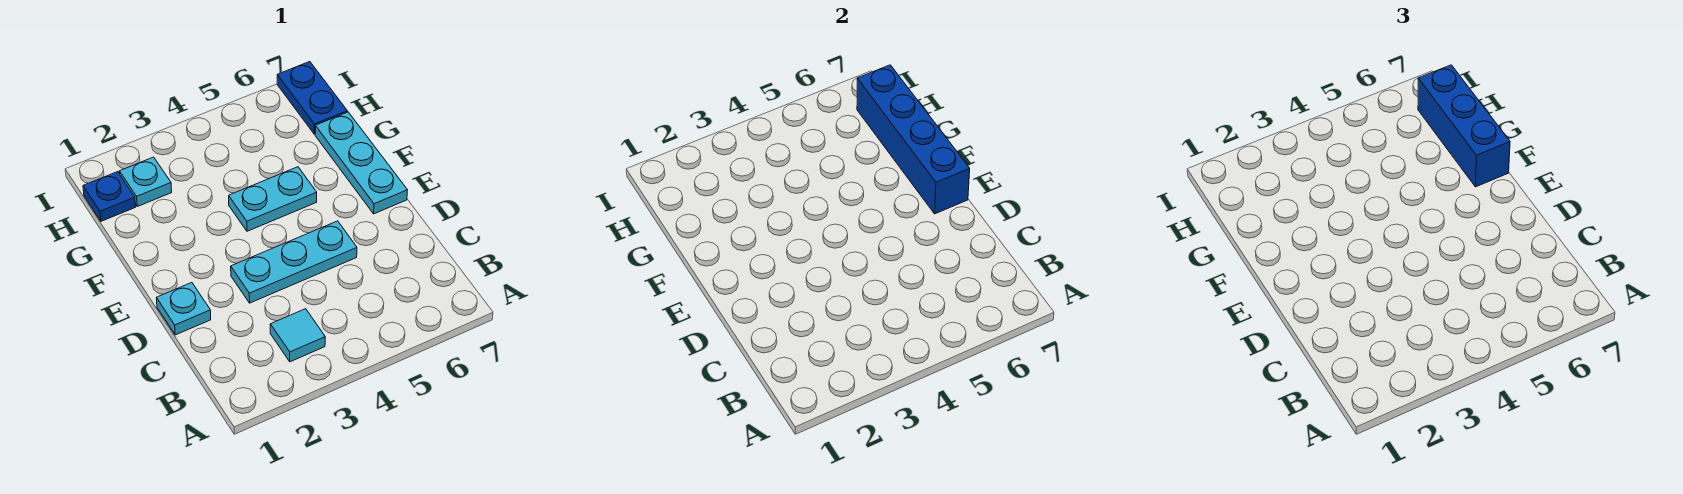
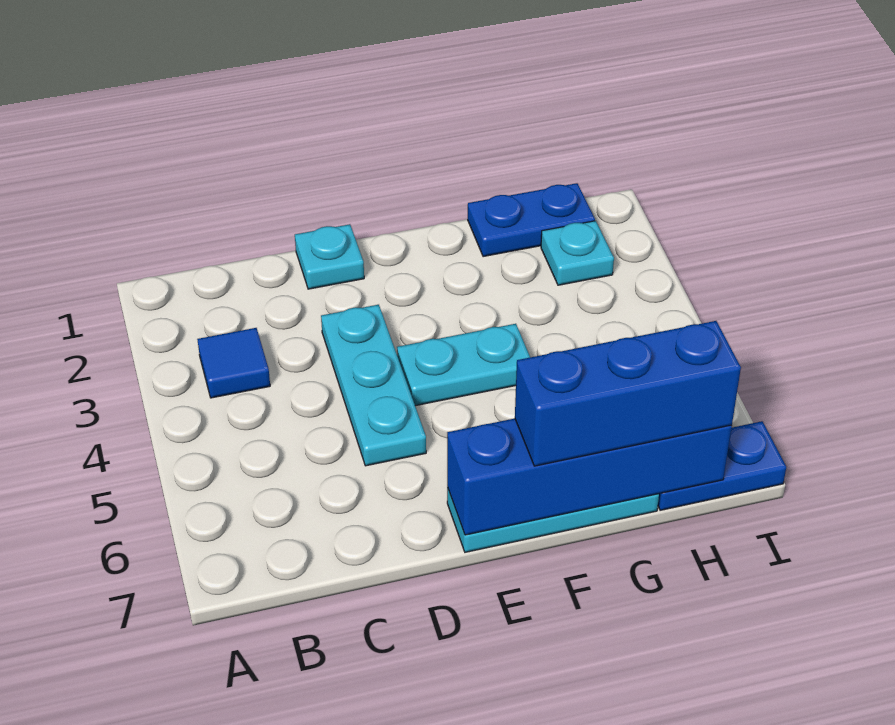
cyan 1x1 tile [270,309,325,362] -> blue 1x1 tile [197,328,270,398]
cyan 1x2 plate [229,167,317,231] -> cyan 1x2 plate turned to [397,324,530,406]
blue 1x1 plate [83,172,136,221] -> blue 1x2 plate [468,183,595,257]

